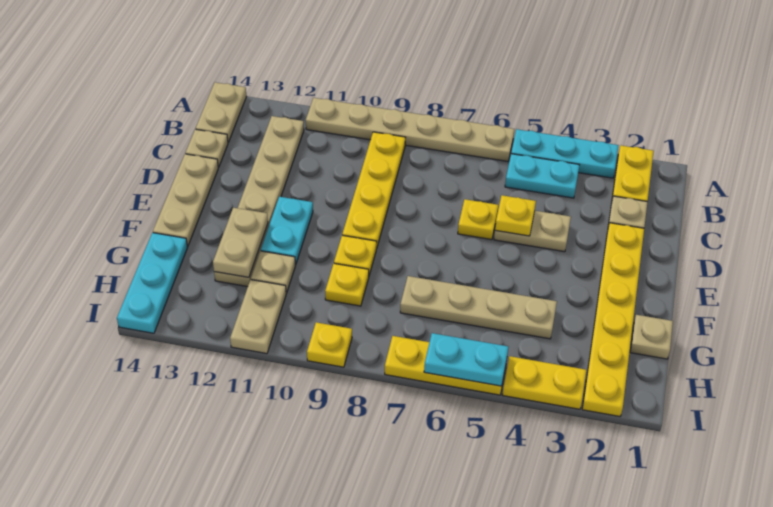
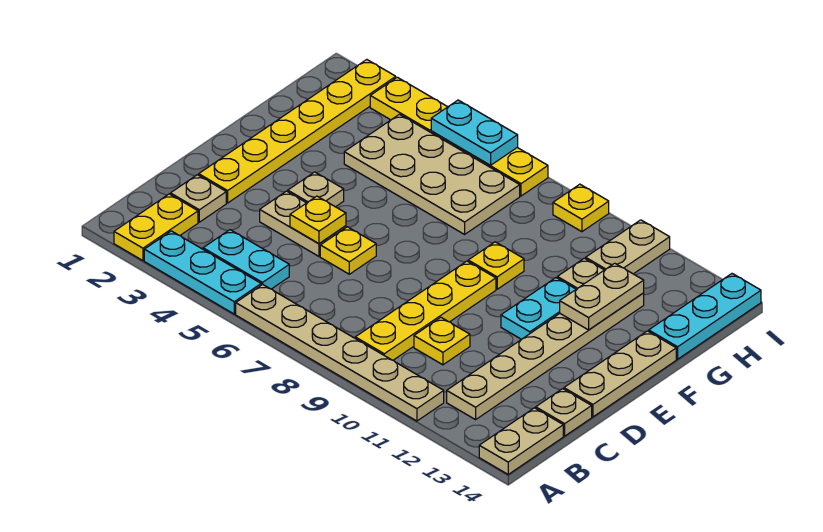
tan 1x1 plate [630,315,673,359] -> tan 1x1 plate moved to [288,172,344,207]
tan 1x4 plate [400,276,557,339] -> tan 2x4 plate [344,114,520,234]
yellow 1x1 plate [325,263,369,306] -> yellow 1x1 plate moved to [414,317,470,365]

